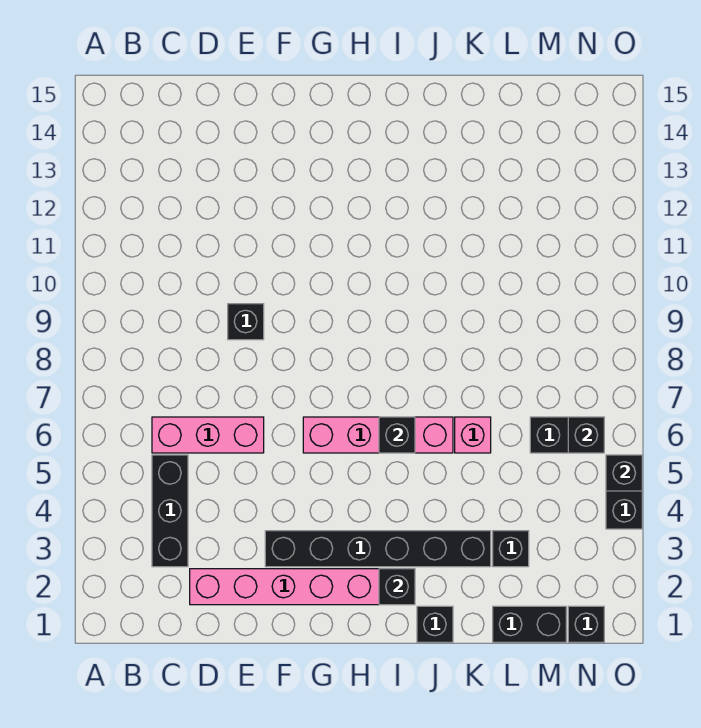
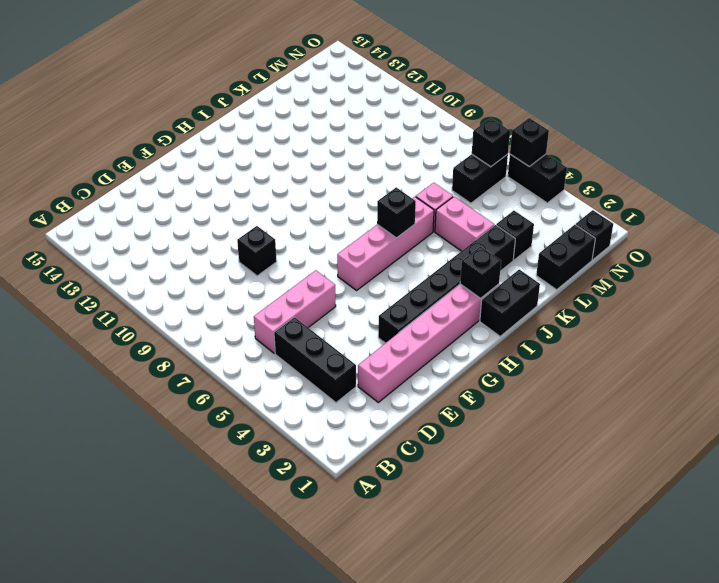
black 1x1 brick [417,606,453,642] -> black 1x2 brick [480,269,540,336]
none -> pink 1x2 brick [435,197,494,251]

